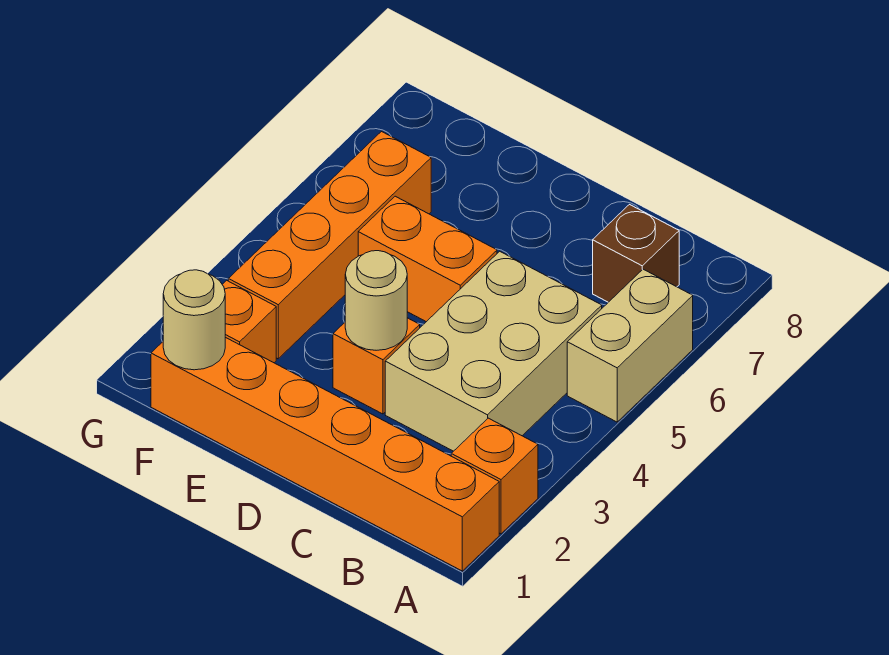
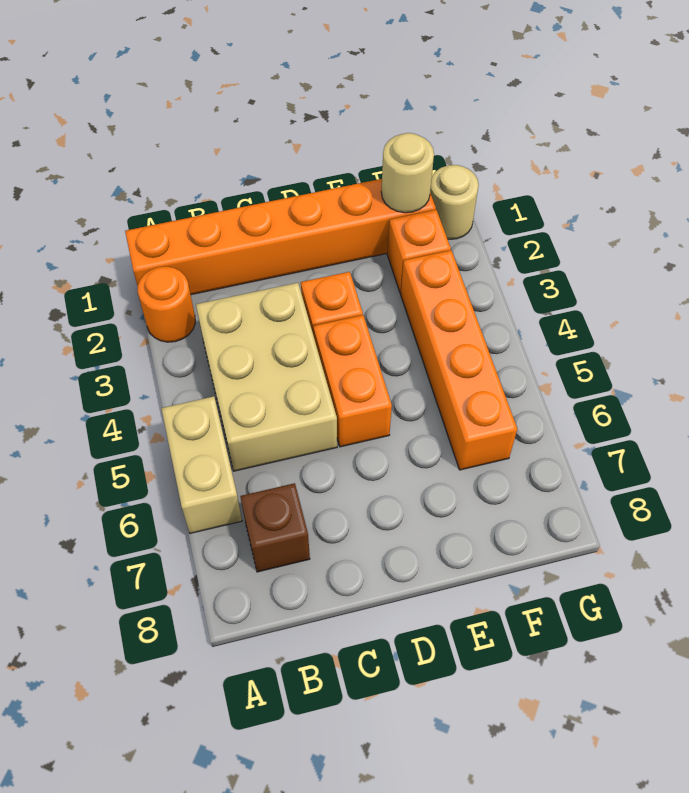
orange 1x1 brick [451,418,538,534] -> orange 1x1 round brick [138,266,195,342]
tan 1x1 round brick [345,251,407,350] -> tan 1x1 round brick moved to [430,165,479,239]
orange 1x2 brick [358,196,497,322] -> orange 1x2 brick turned to [313,315,392,447]

